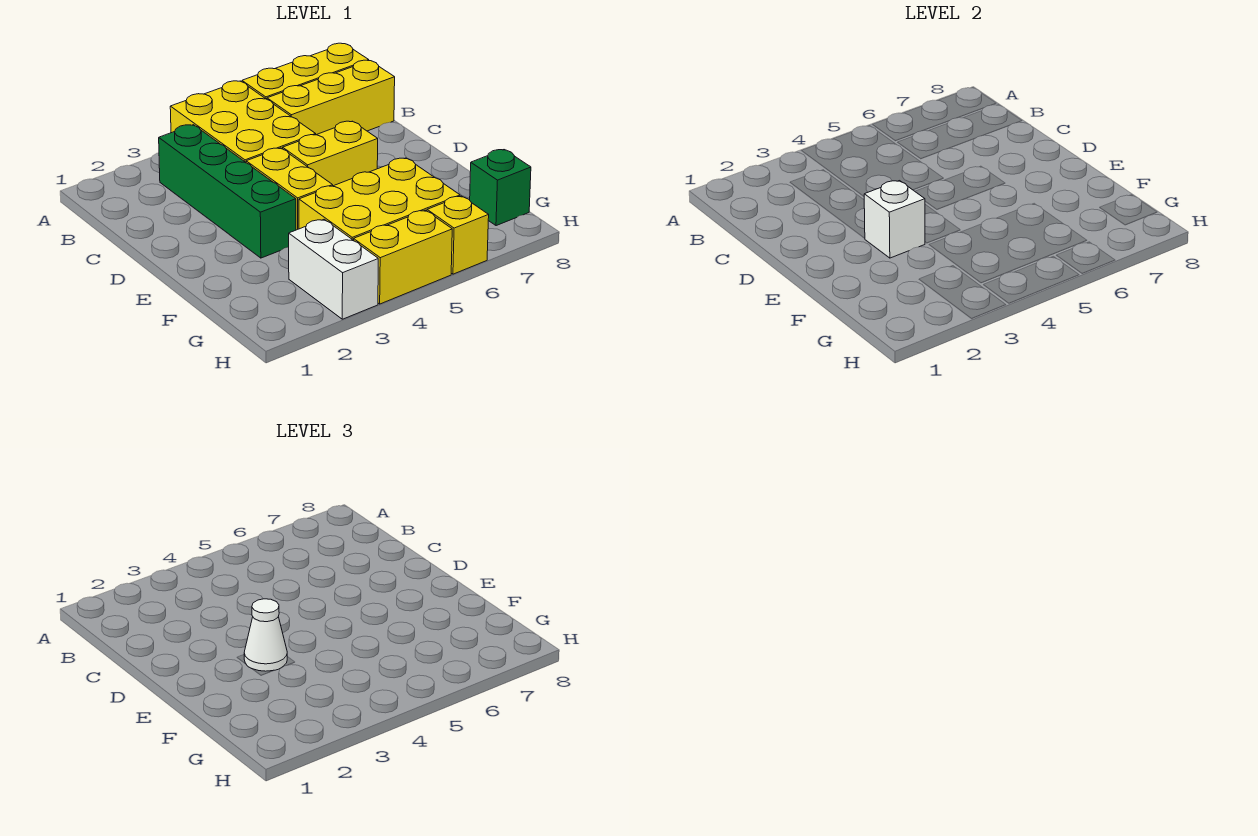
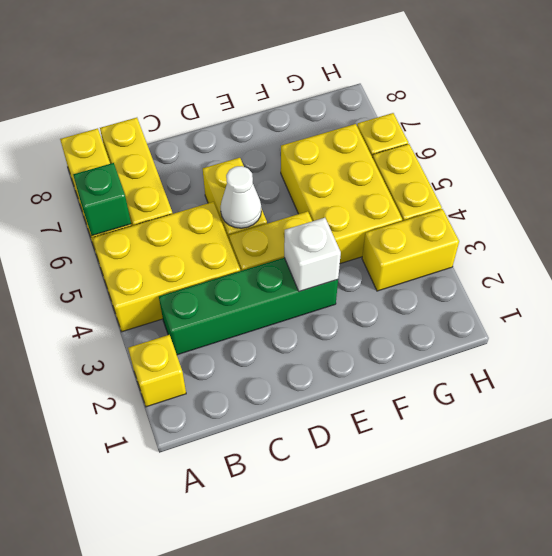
none -> yellow 1x1 brick [128,335,186,407]
white 1x1 cone [244,599,287,671] -> white 1x1 cone moved to [221,166,261,228]
white 1x2 brick [289,219,378,319] -> yellow 1x2 brick [362,209,459,291]
green 1x1 brick [470,150,531,226] -> green 1x1 brick moved to [73,163,131,236]

